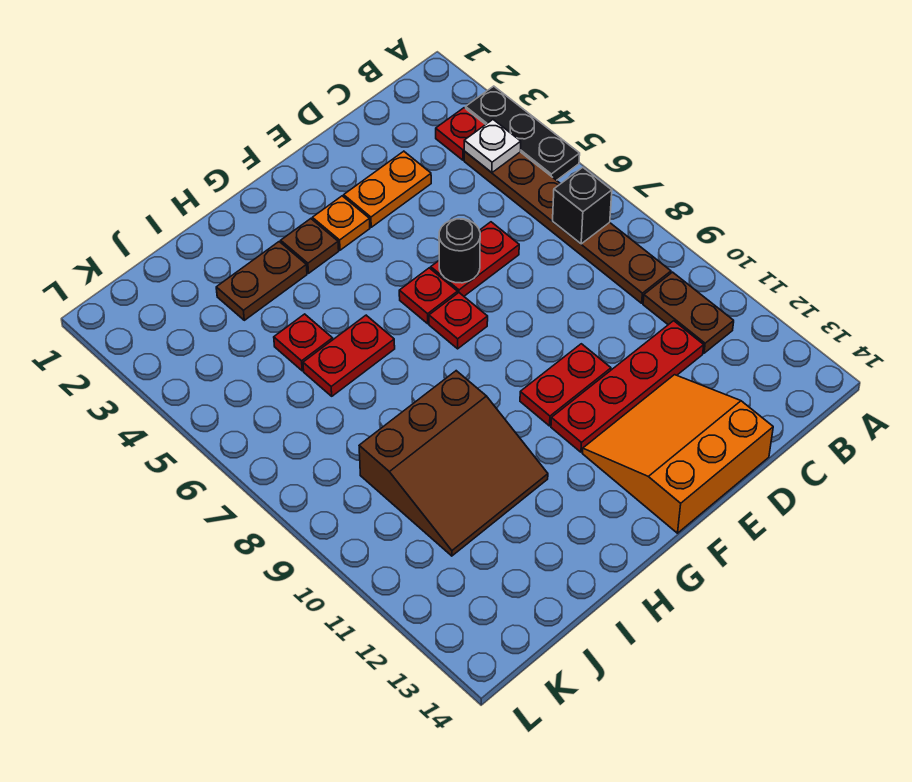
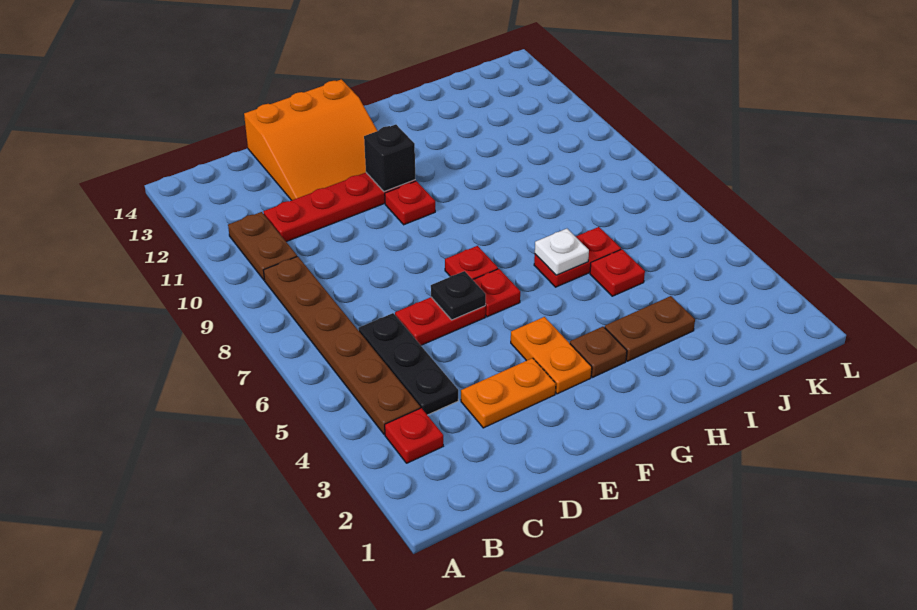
black 1x3 plate [466,86,580,180] -> black 1x3 plate moved to [358,313,458,415]
white 1x1 plate [464,120,521,173] -> white 1x1 plate moved to [535,229,589,275]
black 1x1 brick [553,167,612,244] -> black 1x1 brick moved to [364,124,415,192]
black 1x1 round brick [439,219,480,283] -> black 1x1 plate [431,271,486,320]
red 1x2 plate [520,344,611,426] -> red 1x1 plate [385,181,435,225]
orange 1x1 plate [312,196,370,250] -> orange 1x2 plate [511,317,592,394]
brown 3x3 slope [359,371,548,556] -> none

